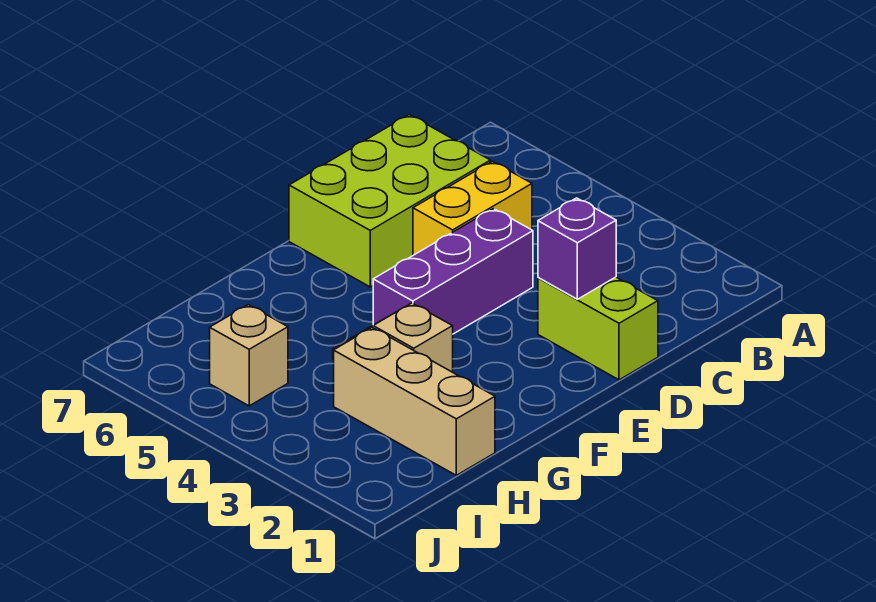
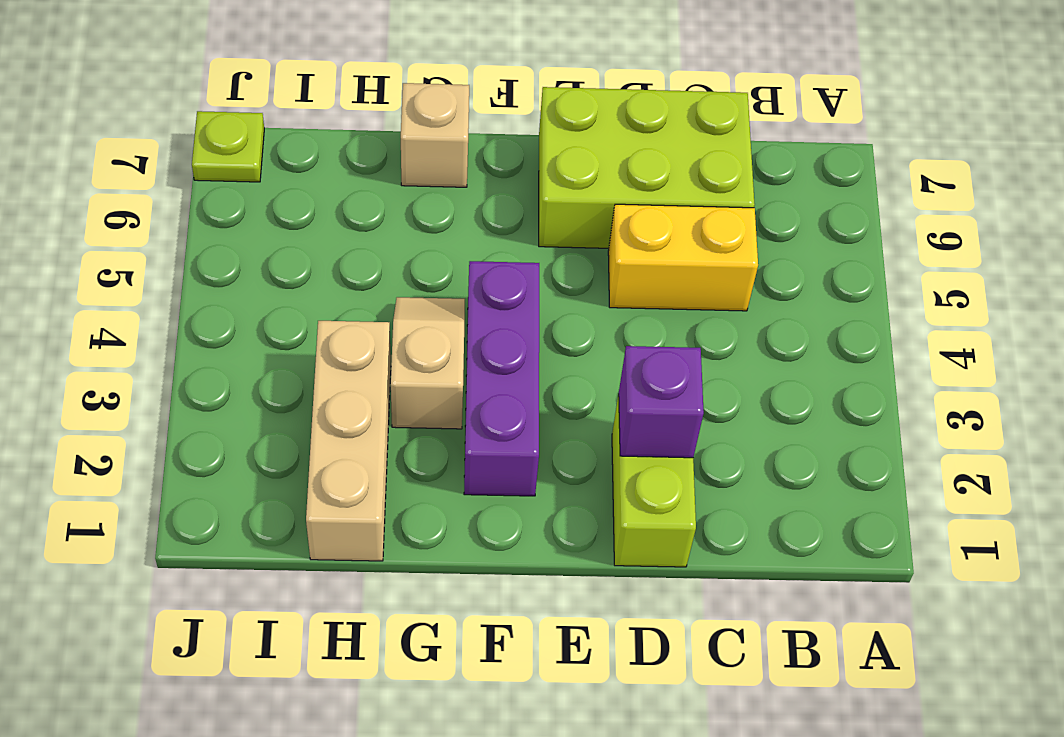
purple 1x3 brick [373,209,533,334] -> purple 1x3 brick turned to [464,261,539,496]
tan 1x1 brick [210,305,288,406] -> tan 1x1 brick moved to [401,83,469,187]
none -> lime 1x1 plate [192,111,264,182]

